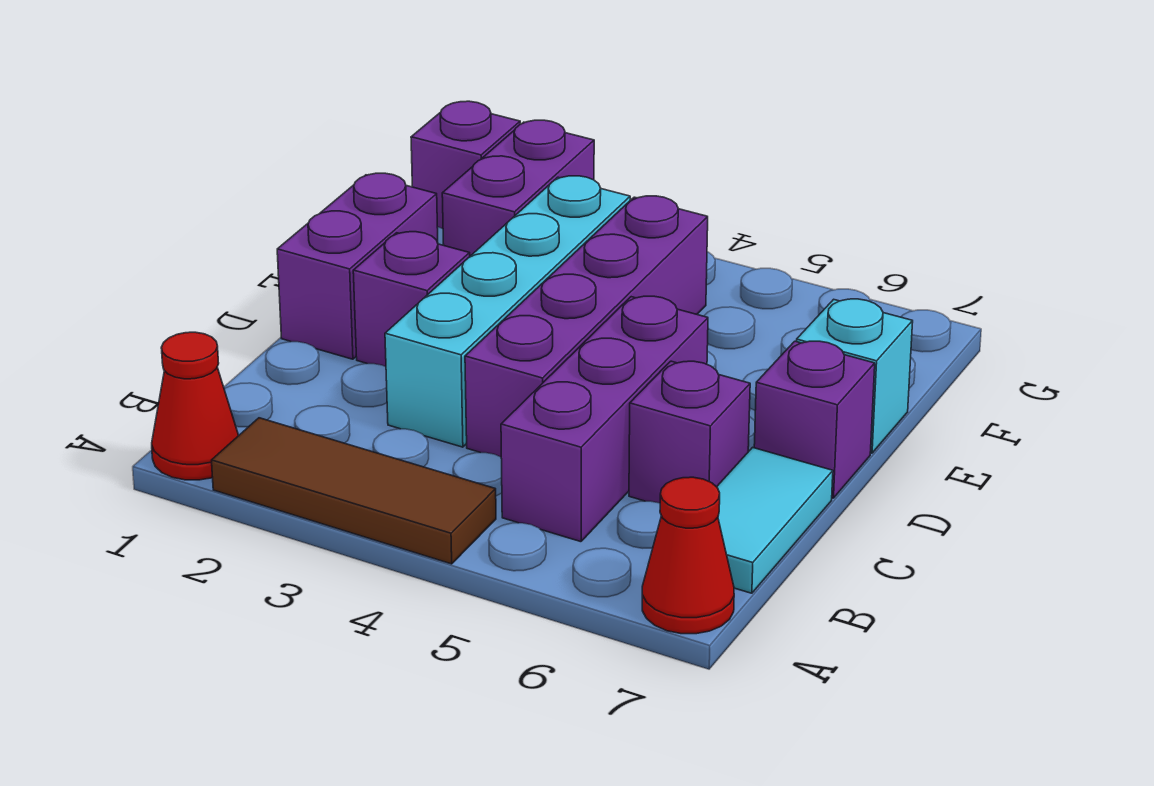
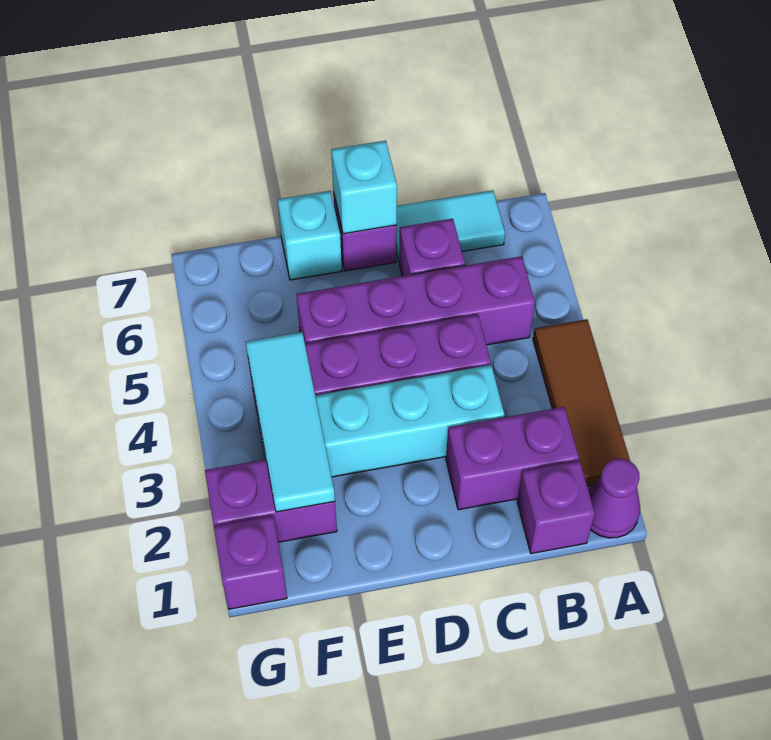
red 1x1 cone [152,332,239,480] -> purple 1x1 cone [588,459,640,538]
red 1x1 cone [642,477,734,634] -> none
purple 1x3 brick [501,296,708,542] -> purple 1x4 brick [296,256,535,345]
purple 1x2 brick [277,173,438,359] -> purple 1x2 brick moved to [446,407,579,510]
purple 1x1 brick [353,232,470,367] -> purple 1x1 brick moved to [517,461,595,554]
none -> cyan 1x1 brick [331,141,397,234]
none -> cyan 1x3 tile [246,332,335,512]

